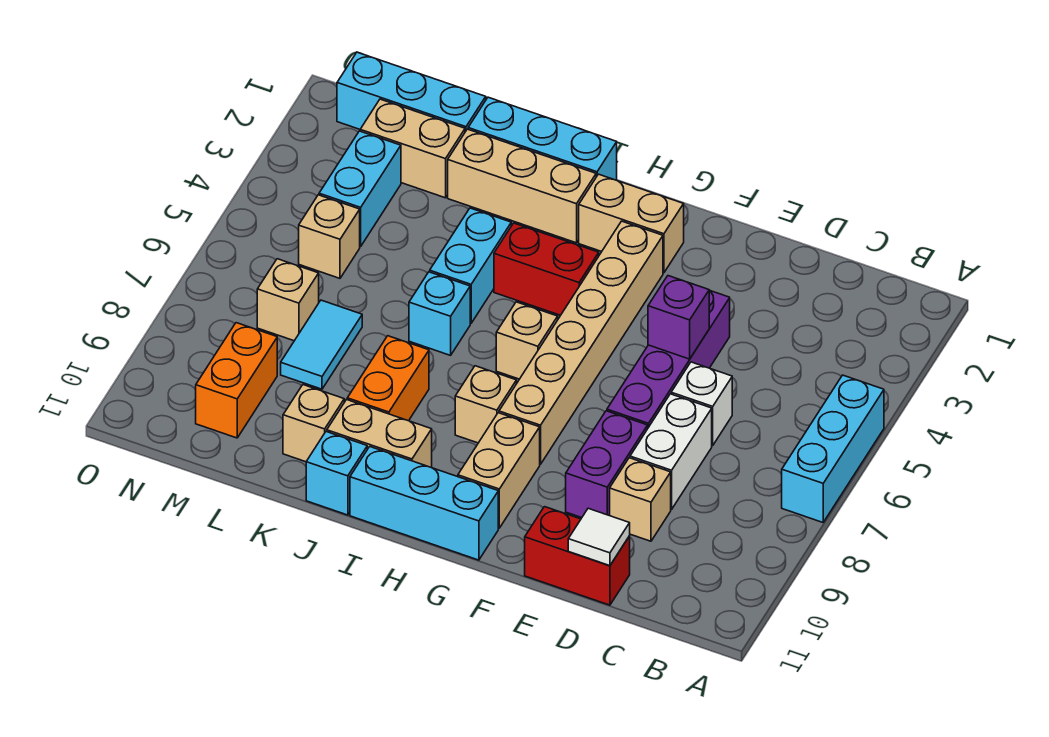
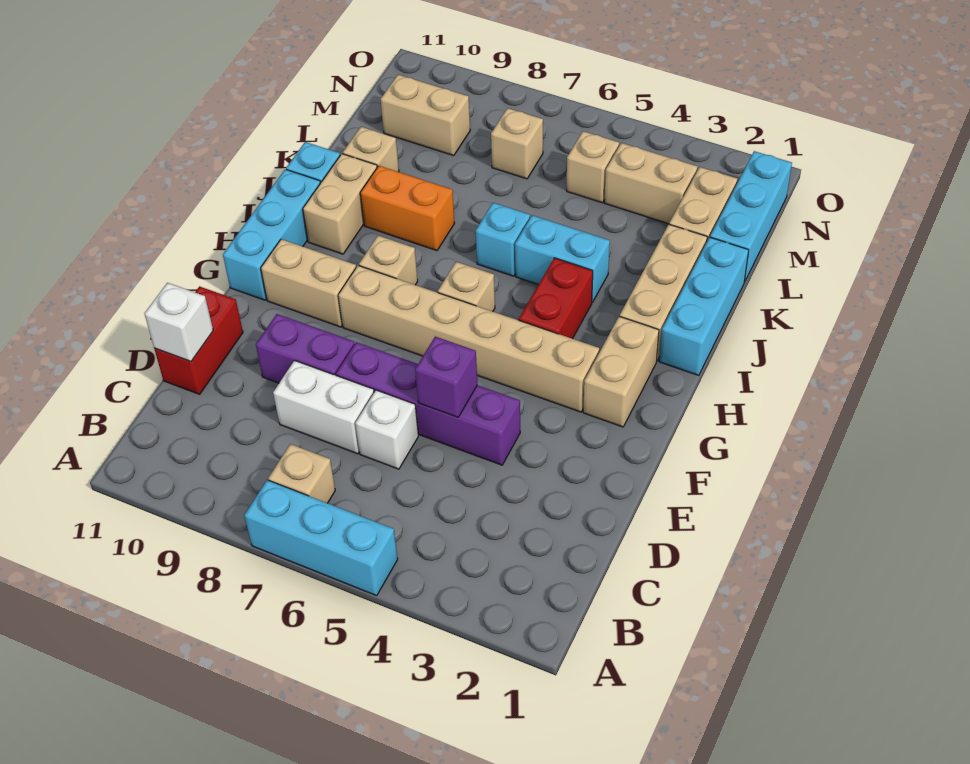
tan 1x1 brick [610,458,671,541] -> tan 1x1 brick moved to [268,444,335,503]
white 1x1 tile [568,508,630,566] -> white 1x1 brick [144,283,213,361]
cyan 1x2 tile [281,300,362,389] -> none
cyan 1x2 brick [319,131,401,247] -> tan 1x2 brick [605,143,698,224]
orange 1x2 brick [196,323,277,438] -> tan 1x2 brick [381,75,470,156]

